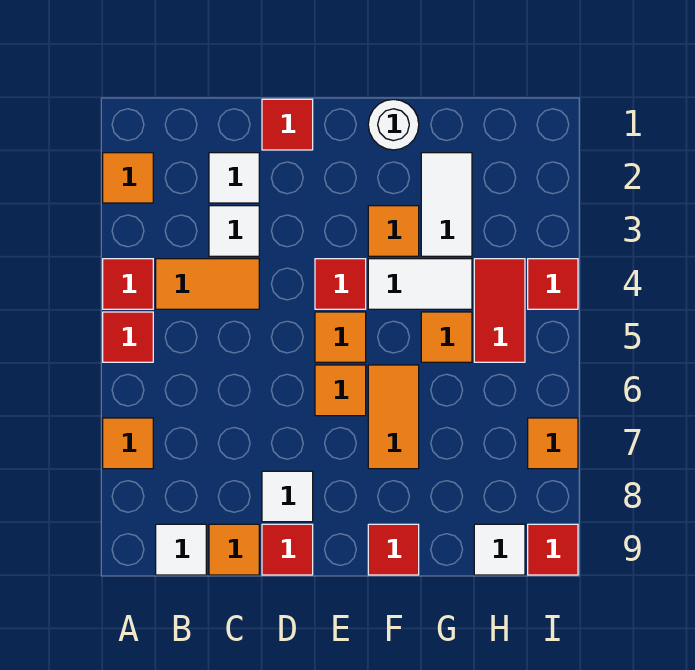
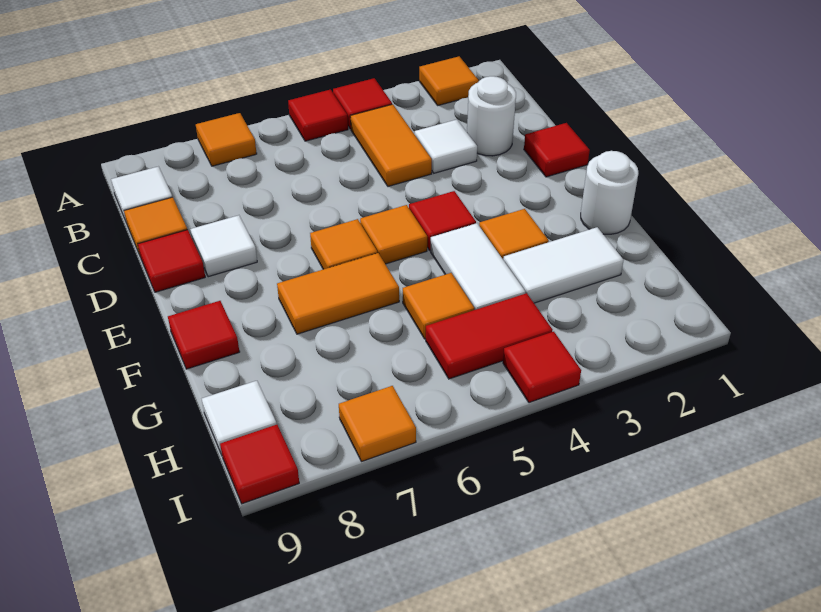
white 1x1 tile [209,153,259,203] -> white 1x1 round brick [467,76,516,156]

